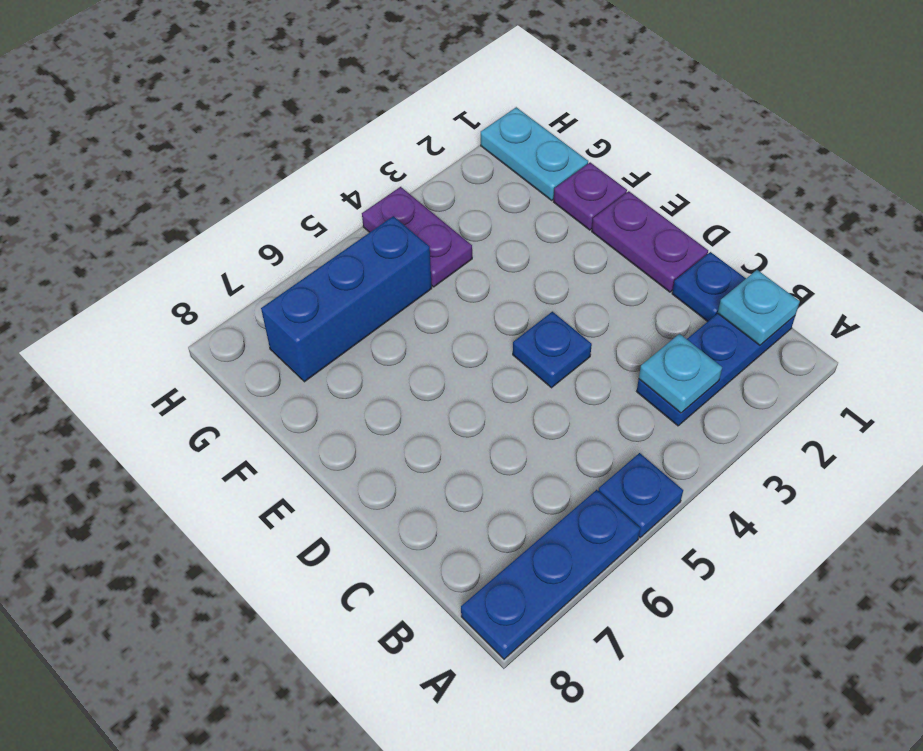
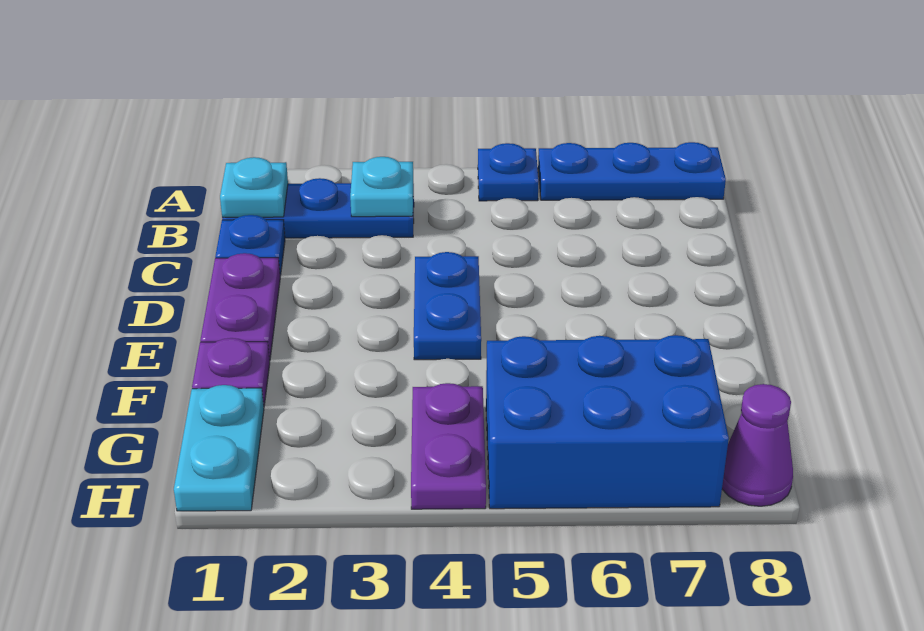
blue 1x1 plate [513,312,592,388] -> blue 1x2 plate [414,252,481,360]
blue 1x3 brick [261,216,432,382] -> blue 2x3 brick [486,335,729,509]
none -> purple 1x1 cone [722,384,793,506]

